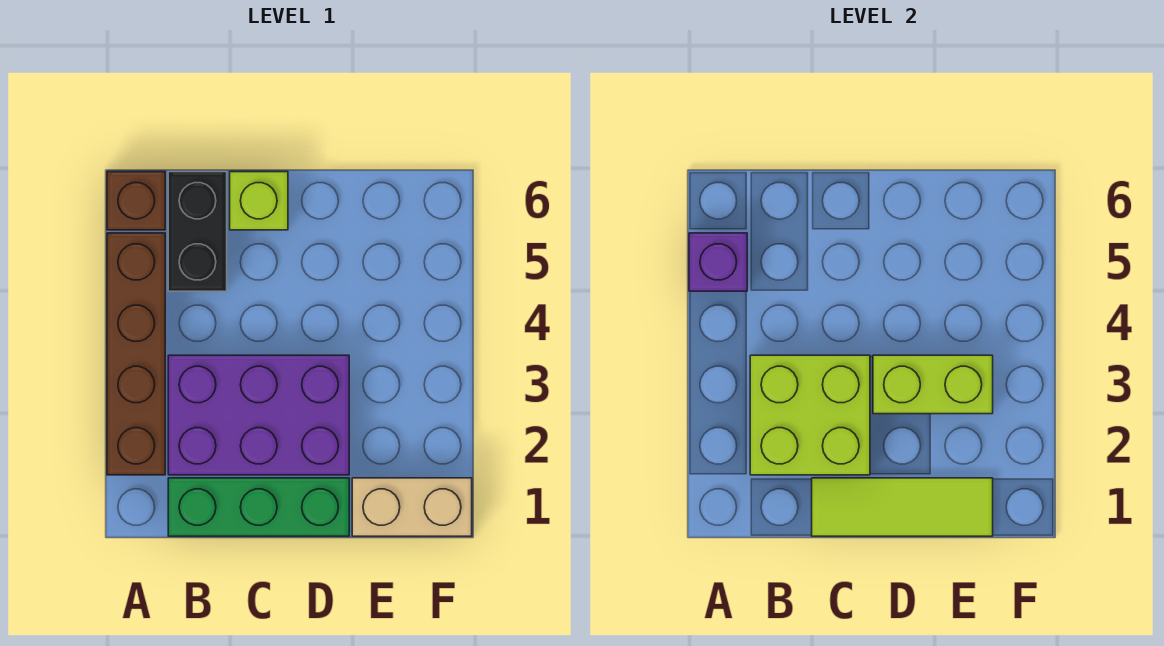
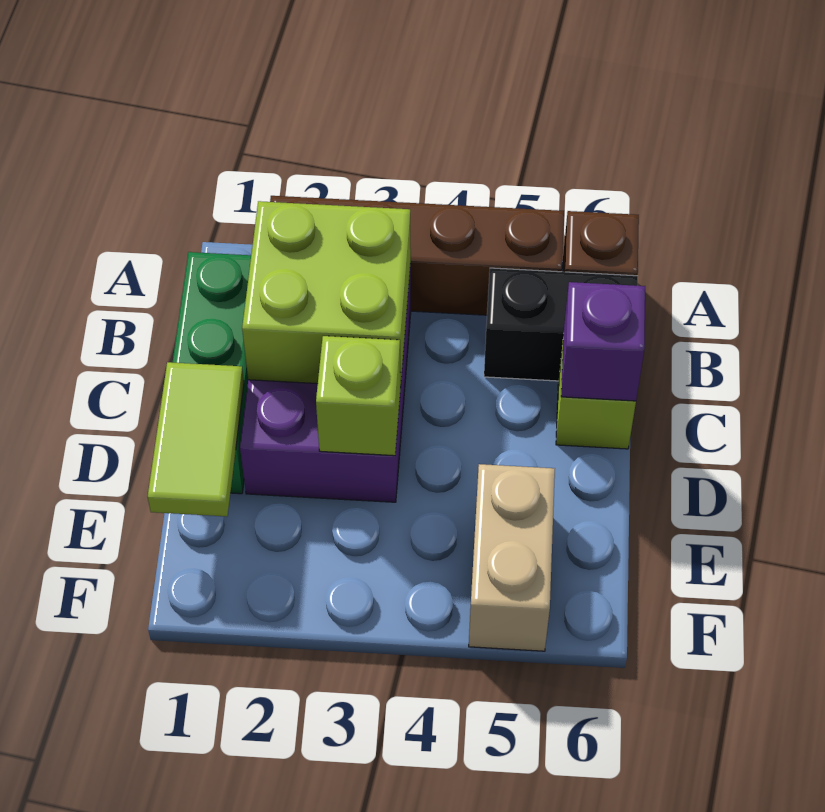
purple 1x1 brick [689,233,747,291] -> purple 1x1 brick moved to [561,282,645,401]
lime 1x3 tile [812,478,993,536] -> lime 1x2 tile [148,362,244,517]
lime 1x2 brick [873,355,993,414] -> lime 1x1 brick [316,336,400,456]
tan 1x2 brick [352,478,472,536] -> tan 1x2 brick moved to [469,464,555,651]

